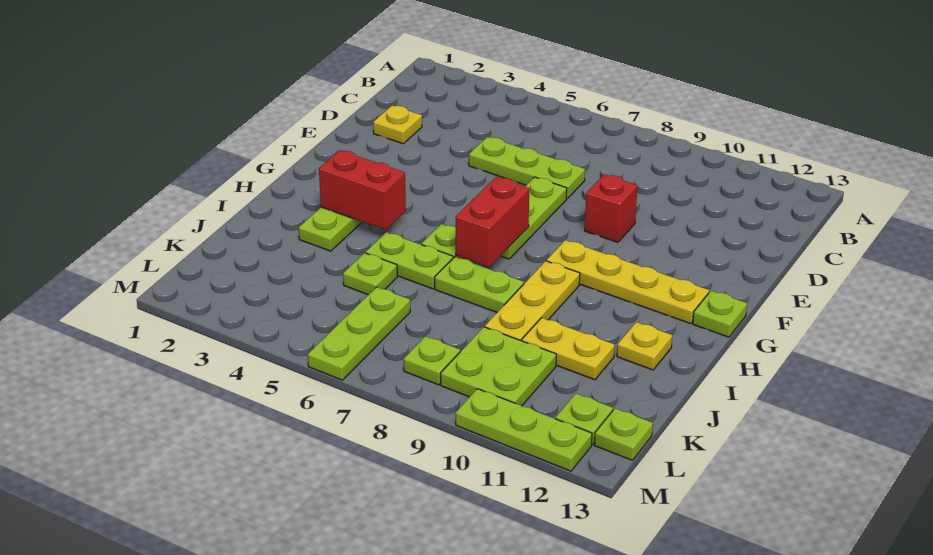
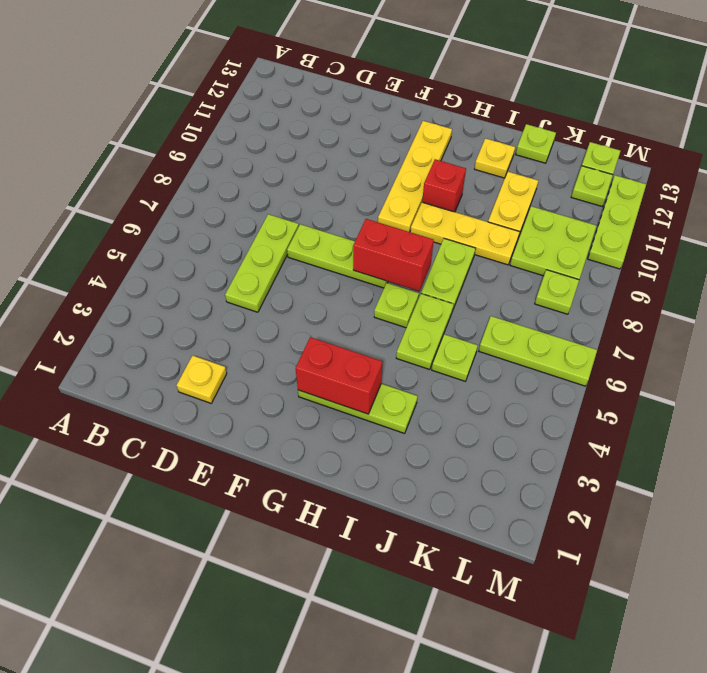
red 1x1 brick [585,174,638,242] -> red 1x1 brick moved to [422,159,466,212]
lime 1x1 plate [693,291,747,337] -> lime 1x1 plate moved to [516,124,556,163]
red 1x2 brick [319,150,406,230] -> red 1x2 brick turned to [296,337,382,414]

